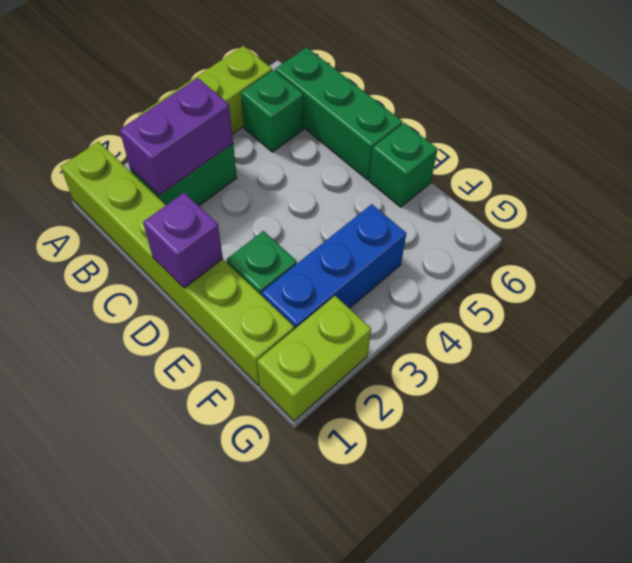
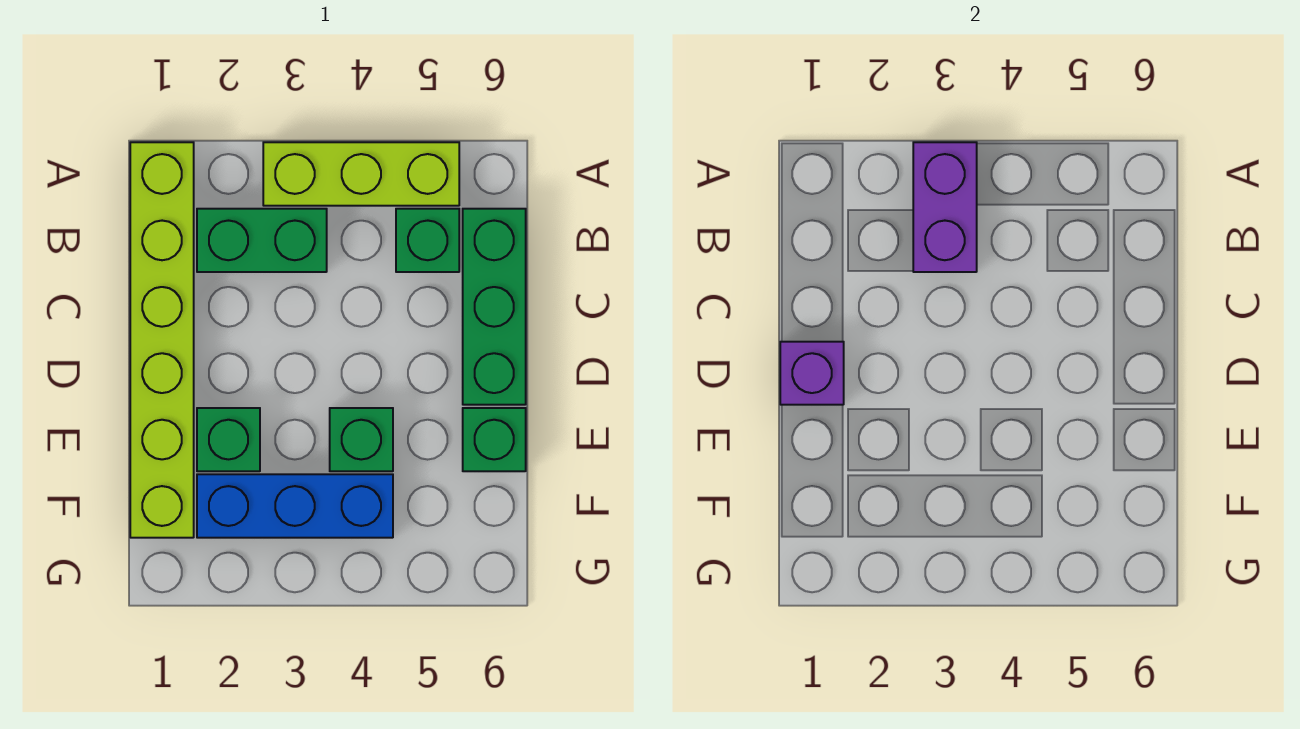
purple 1x2 brick [120,78,233,195] -> purple 1x2 brick turned to [913,142,977,272]
none -> green 1x1 brick [330,408,393,471]
lime 1x2 brick [257,296,371,421] -> none

